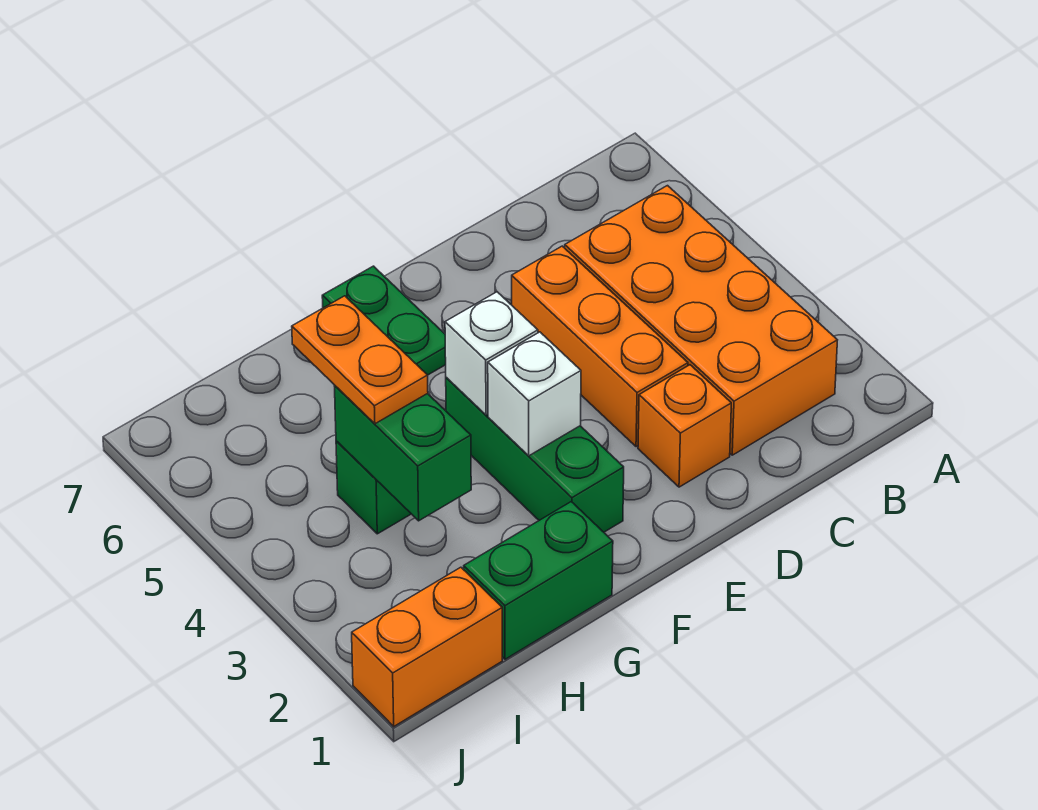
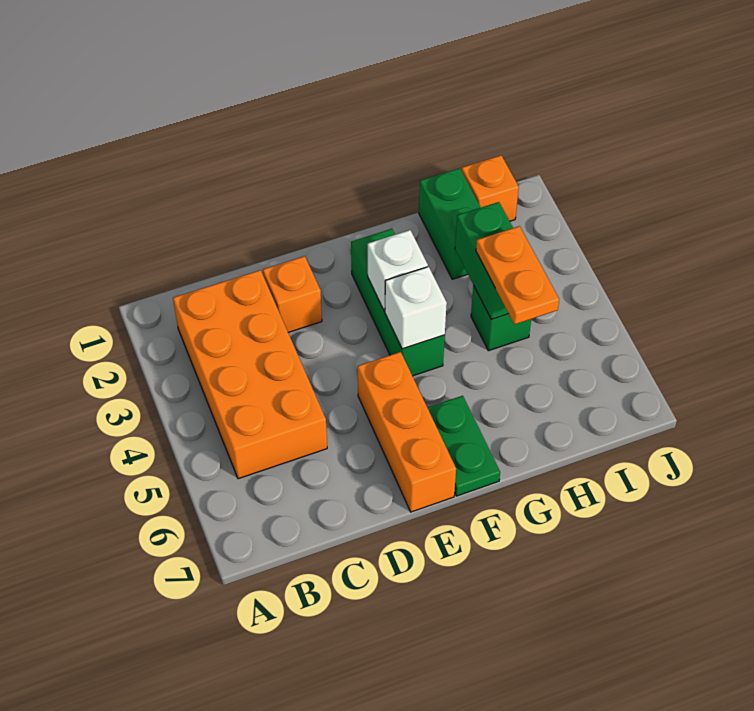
orange 1x3 brick [512,246,688,447] -> orange 1x3 brick moved to [358,352,456,512]
green 1x2 brick [464,502,613,659] -> green 1x2 brick turned to [419,168,481,279]
orange 1x2 brick [352,567,502,726] -> orange 1x1 brick [462,155,519,221]

